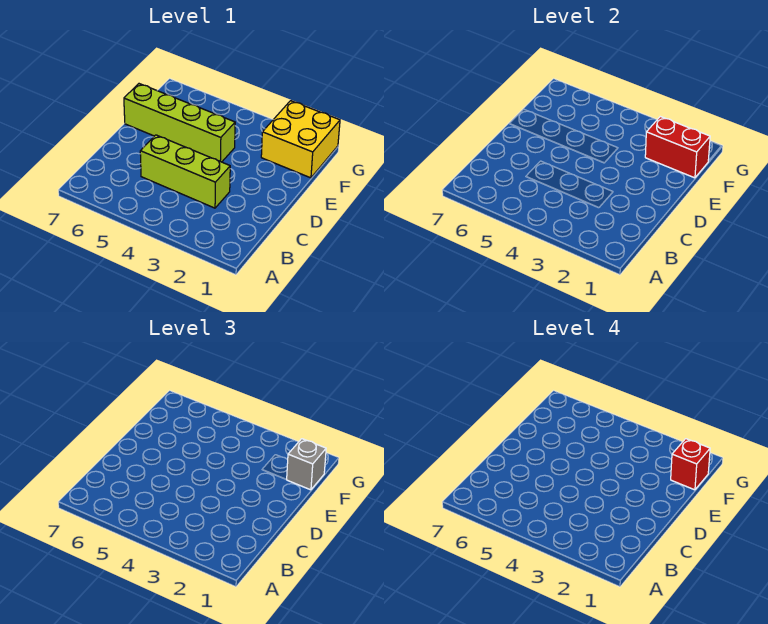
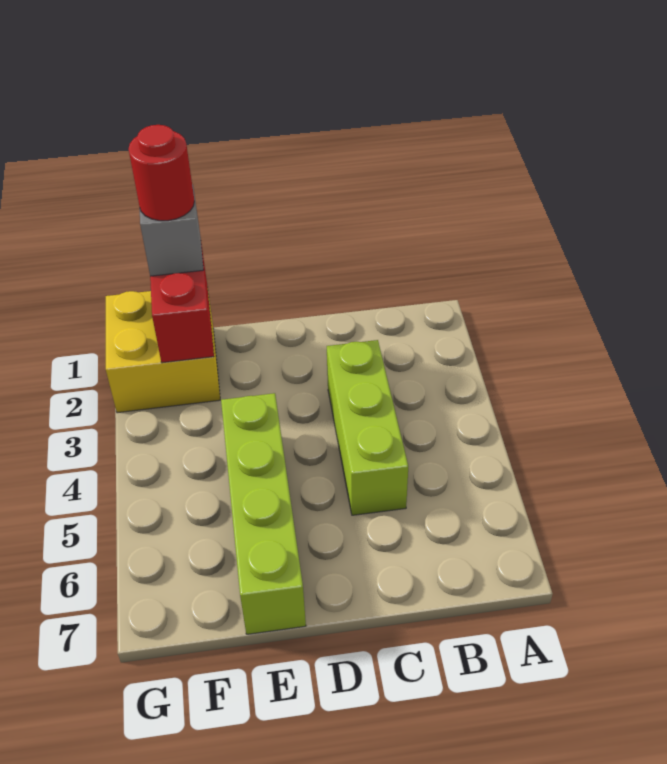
red 1x1 brick [671,439,710,490] -> red 1x1 round brick [129,125,194,221]

